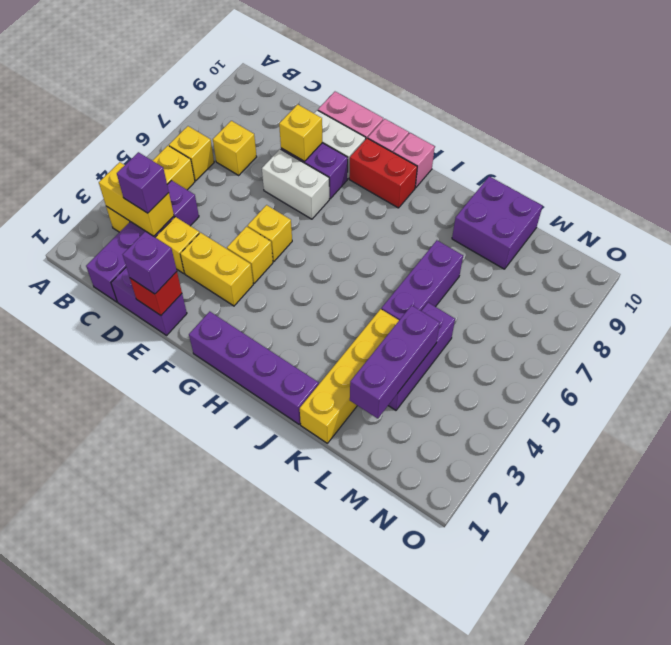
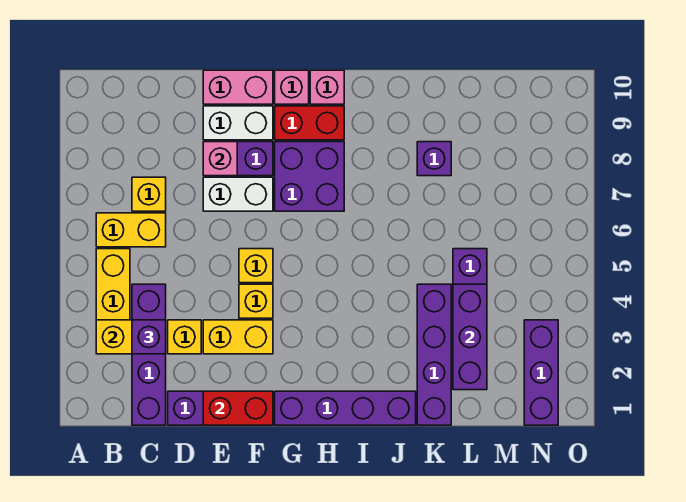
yellow 1x1 brick [169,126,214,181] -> yellow 1x2 brick [96,213,166,247]
red 1x1 brick [130,272,182,315] -> red 1x2 brick [203,391,273,425]
purple 1x1 brick [123,231,177,294] -> purple 1x1 brick moved to [417,142,451,176]
yellow 1x1 brick [279,104,322,161] -> pink 1x1 brick [203,142,237,176]
yellow 1x4 brick [300,309,399,443] -> purple 1x4 brick [417,284,451,425]
purple 1x3 brick [381,240,463,320] -> purple 1x3 brick moved to [524,320,558,425]
purple 2x2 brick [452,176,542,269] -> purple 2x2 brick moved to [275,142,344,211]

